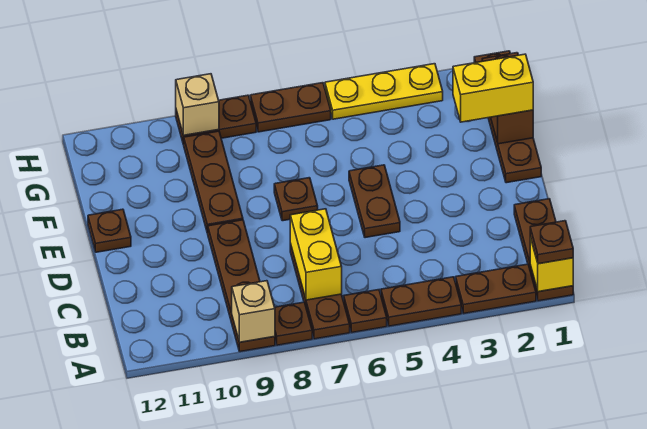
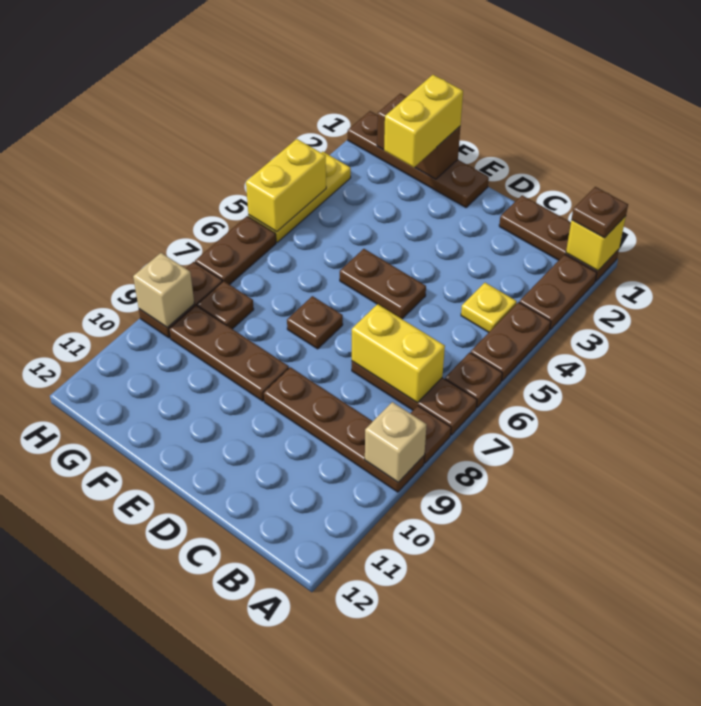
none -> yellow 1x1 plate [461,283,517,332]
brown 1x1 plate [88,209,131,252] -> brown 1x1 plate moved to [197,281,254,329]
none -> yellow 1x2 brick [246,139,326,232]

